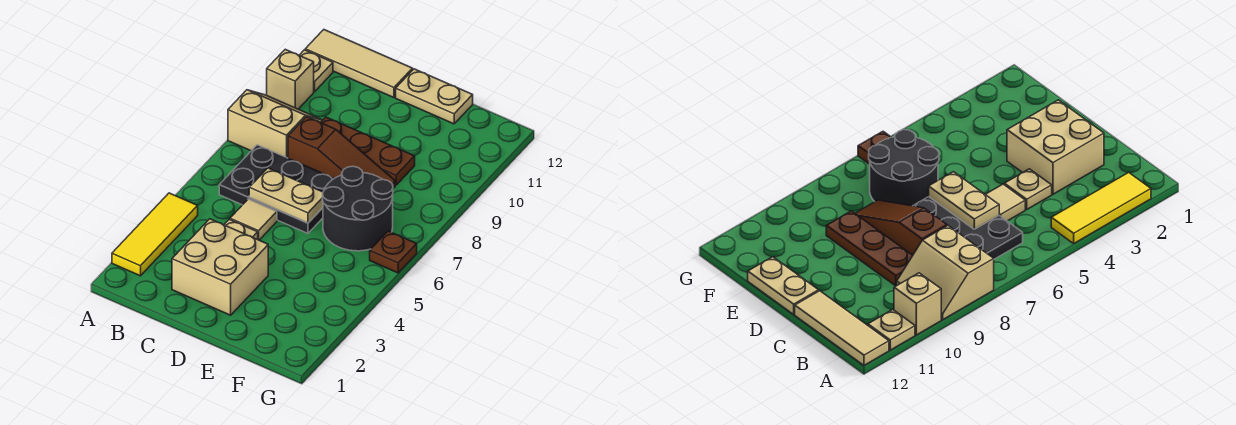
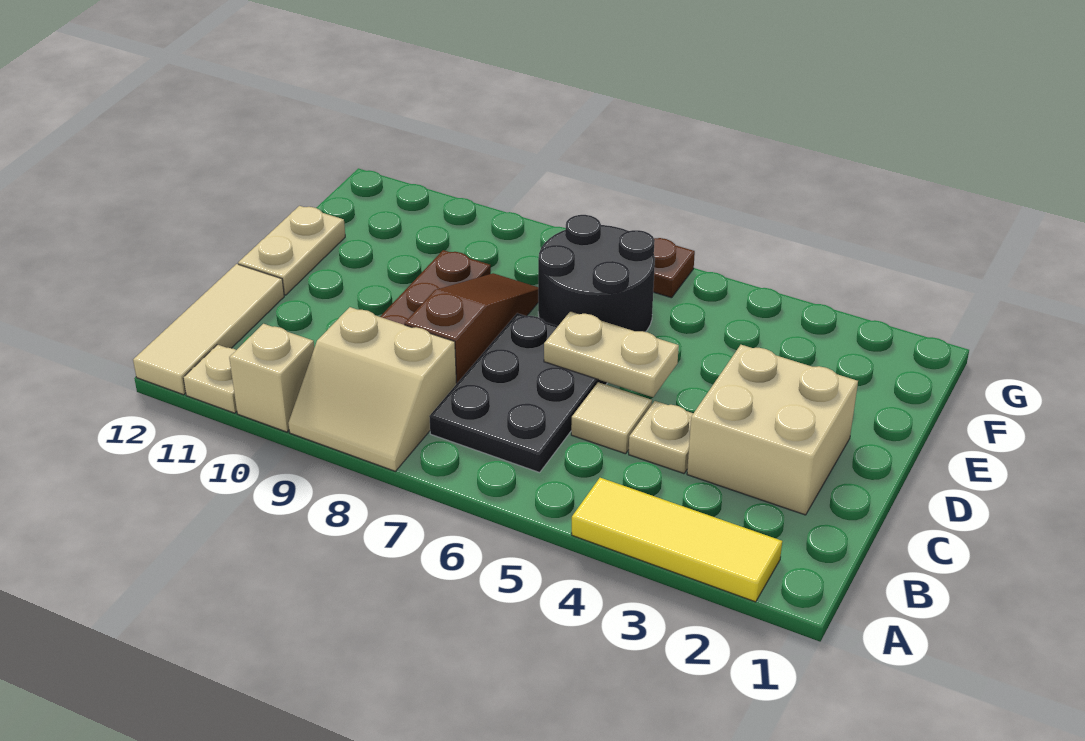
tan 2x2 slope [228,90,323,158] -> tan 2x2 slope turned to [288,307,457,471]
tan 1x2 plate [249,168,323,223] -> tan 1x2 plate turned to [544,311,679,397]

